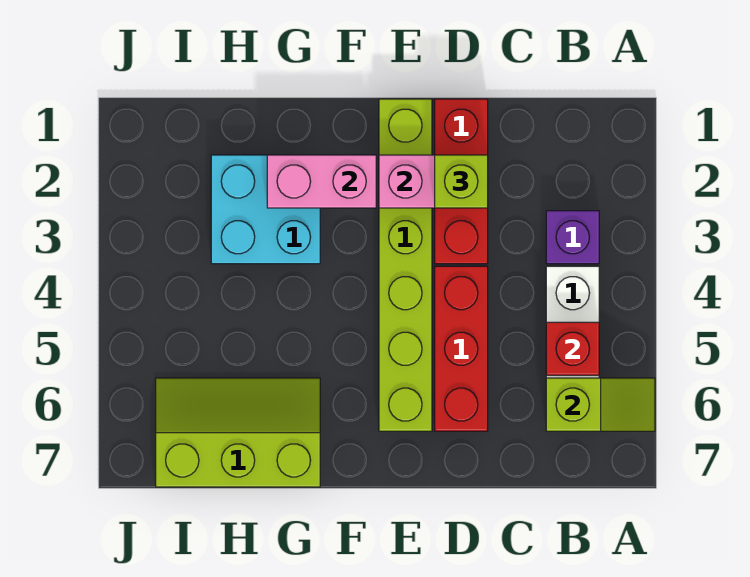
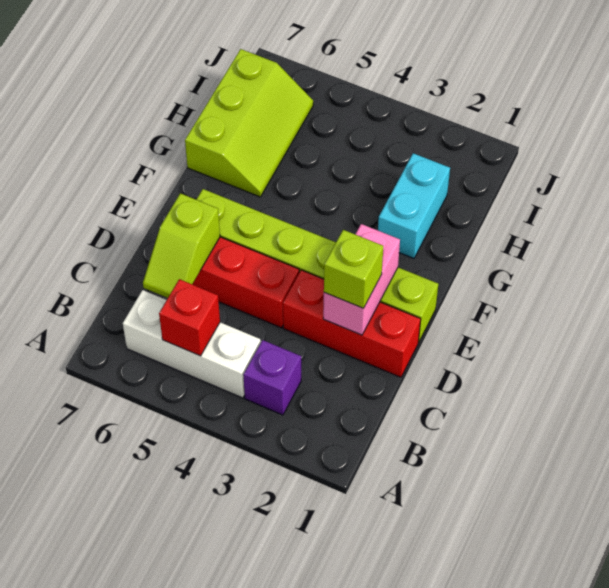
lime 1x2 slope [546,378,655,431] -> lime 1x2 slope moved to [143,193,220,298]
pink 1x2 brick [267,155,376,208] -> none
cyan 2x2 brick [211,155,320,264] -> cyan 1x2 brick [378,153,450,258]

